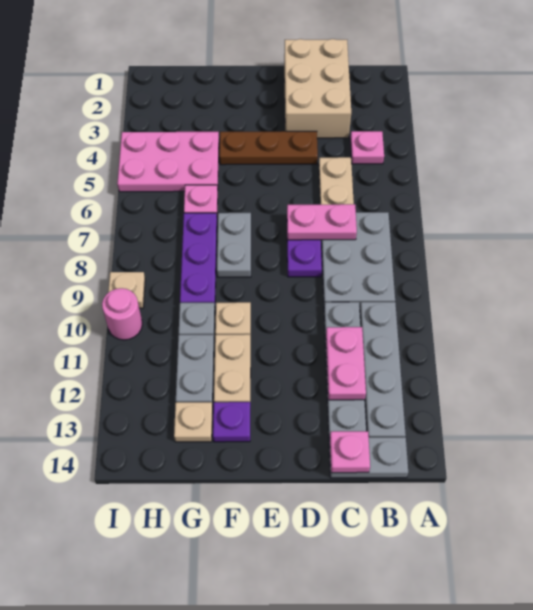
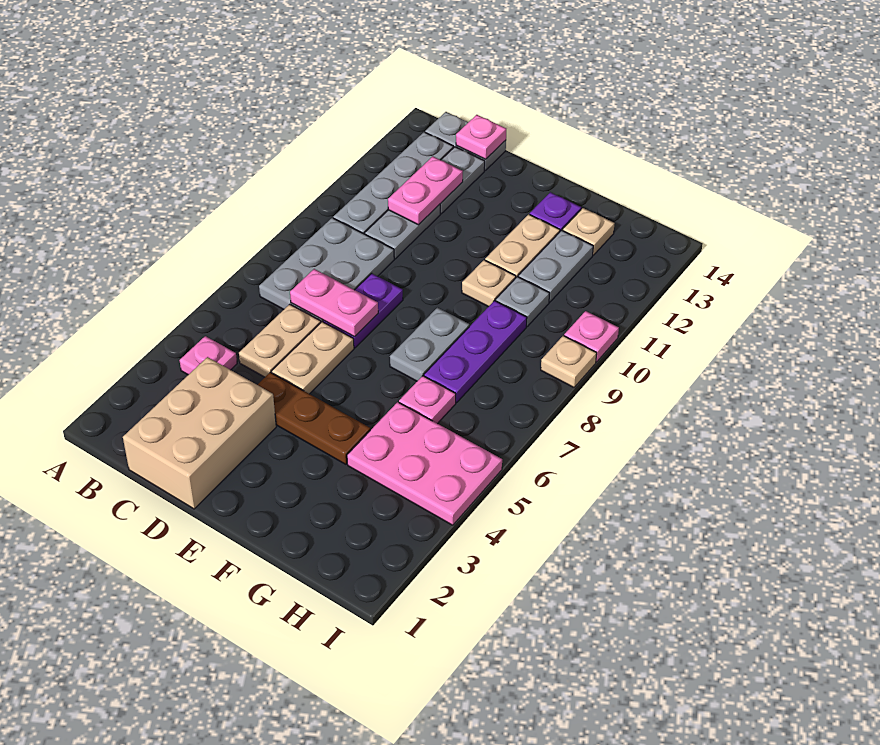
none -> tan 1x2 plate [272,322,354,394]
pink 1x1 round brick [102,288,142,340] -> pink 1x1 plate [564,311,619,362]

